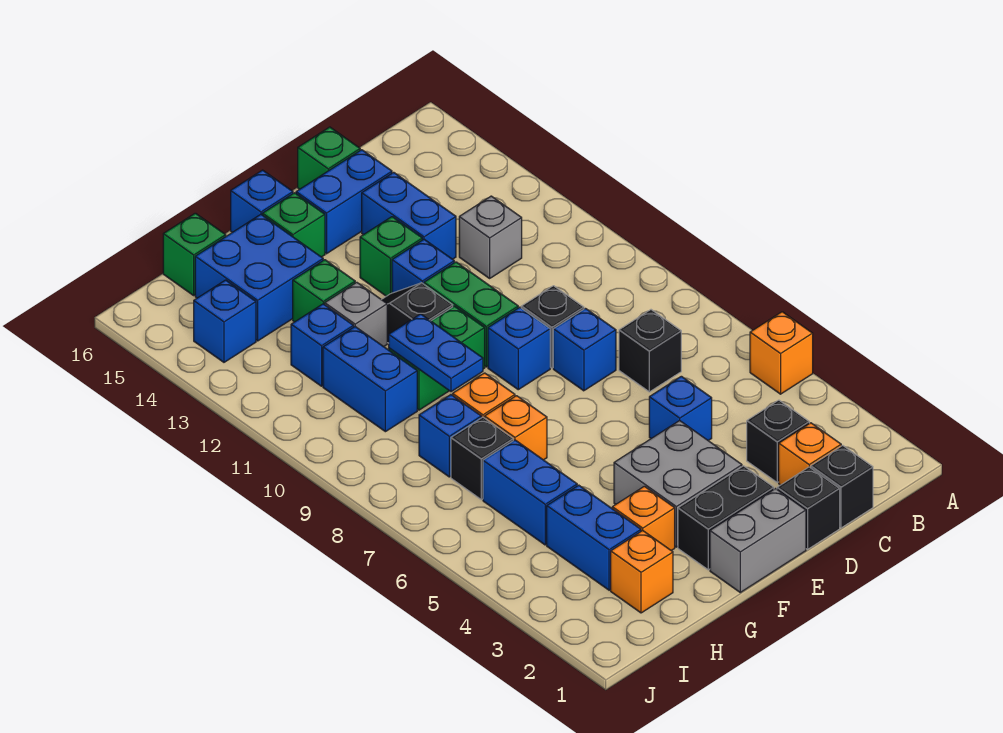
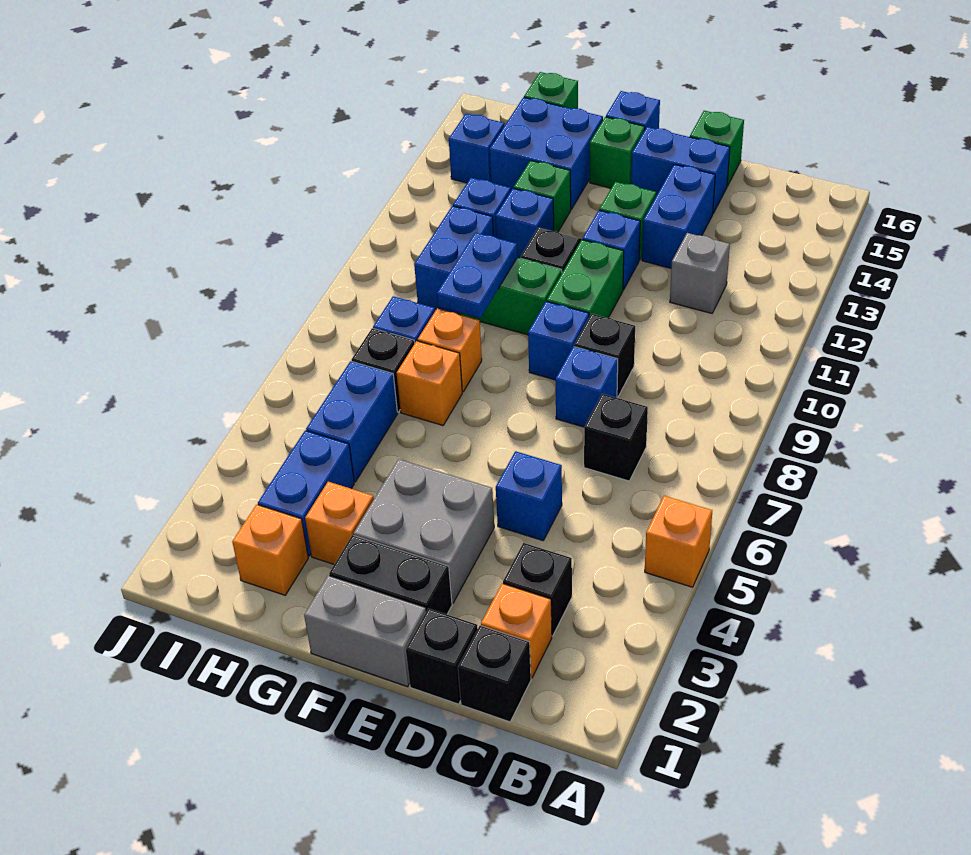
grey 1x1 brick [325,282,387,347] -> blue 1x1 brick [496,188,554,258]

